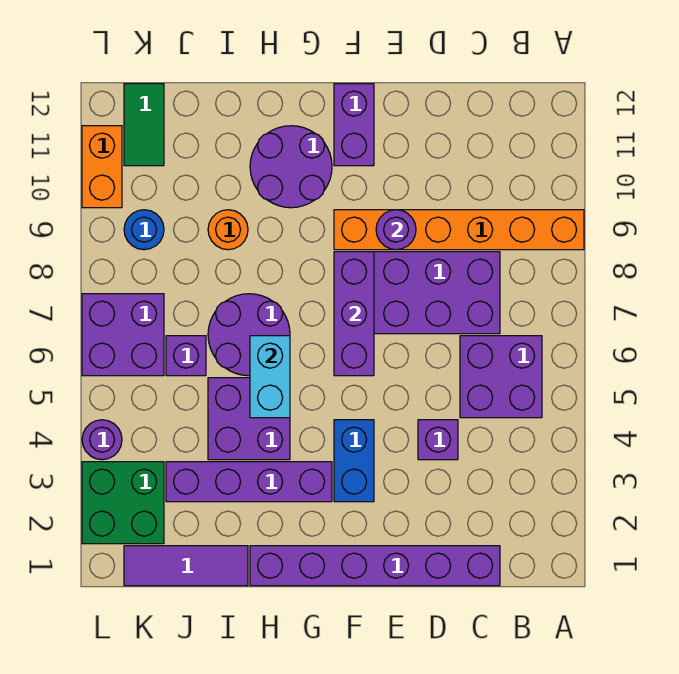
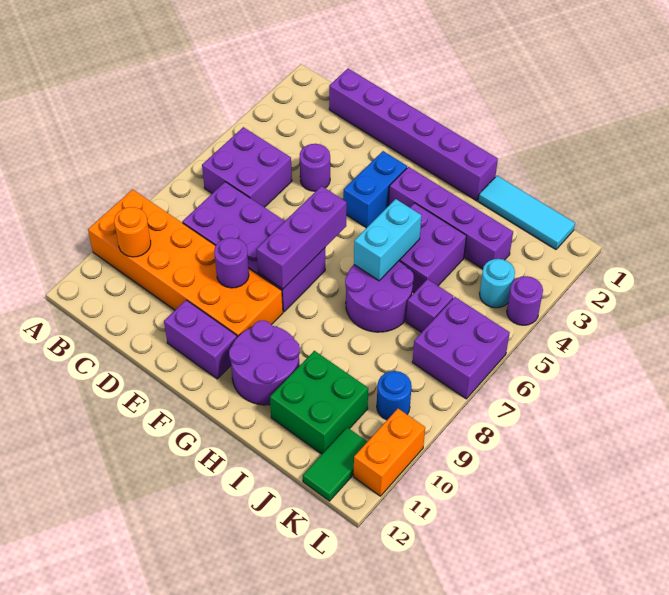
orange 1x6 brick [334,210,584,250] -> orange 2x6 brick [88,189,283,337]
purple 1x1 brick [418,420,458,460] -> purple 1x1 round brick [300,144,330,191]
purple 1x2 brick [334,84,374,166] -> purple 1x2 brick turned to [164,300,237,379]
purple 1x3 tile [124,546,248,586] -> cyan 1x3 tile [478,176,575,249]
orange 1x1 round brick [208,210,248,250] -> orange 1x1 round brick moved to [114,207,151,257]
green 2x2 brick [82,462,164,544] -> green 2x2 brick moved to [270,351,368,454]
none -> cyan 1x1 round brick [480,259,515,308]

